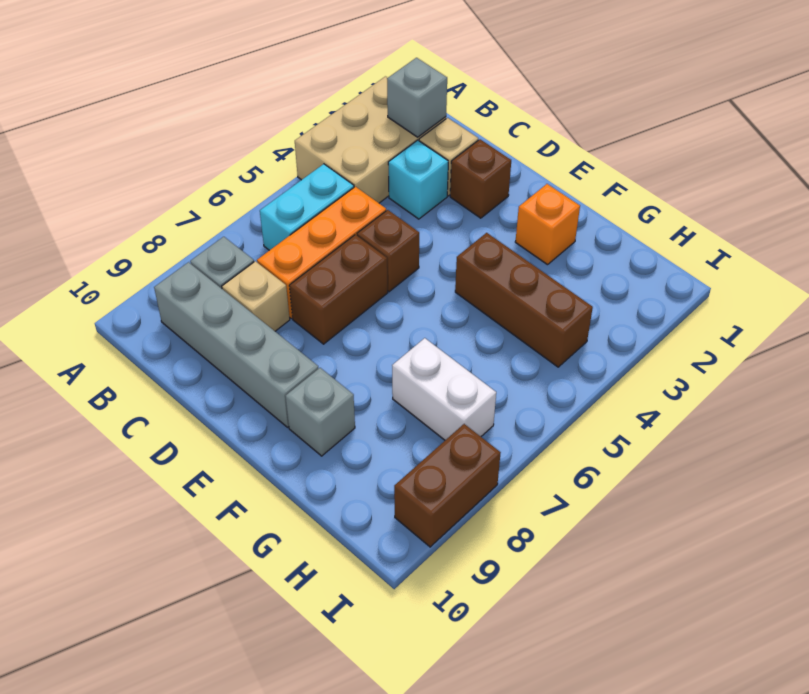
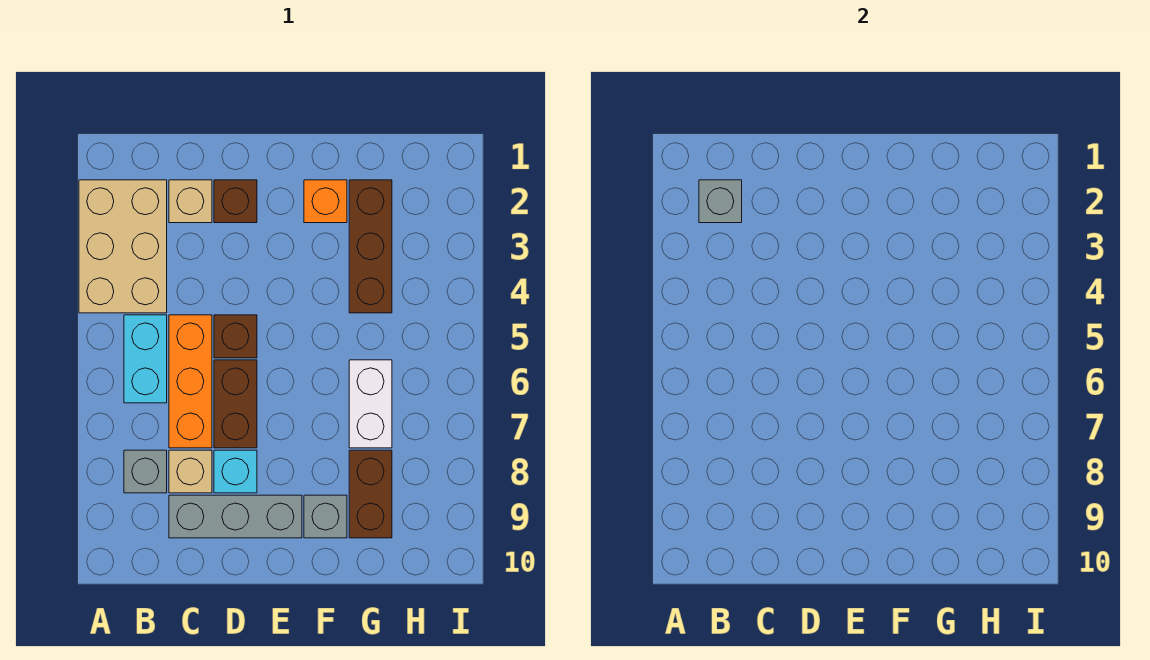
grey 1x4 brick [154,262,318,427] -> grey 1x3 brick [169,495,302,538]
cyan 1x1 brick [388,140,448,219] -> cyan 1x1 brick moved to [214,450,257,493]
brown 1x3 brick [455,233,593,367] -> brown 1x3 brick turned to [349,180,392,313]
white 1x2 brick [392,338,496,440] -> white 1x2 brick turned to [349,360,392,448]
brown 1x2 brick [394,424,501,547] -> brown 1x2 brick moved to [349,450,392,538]

